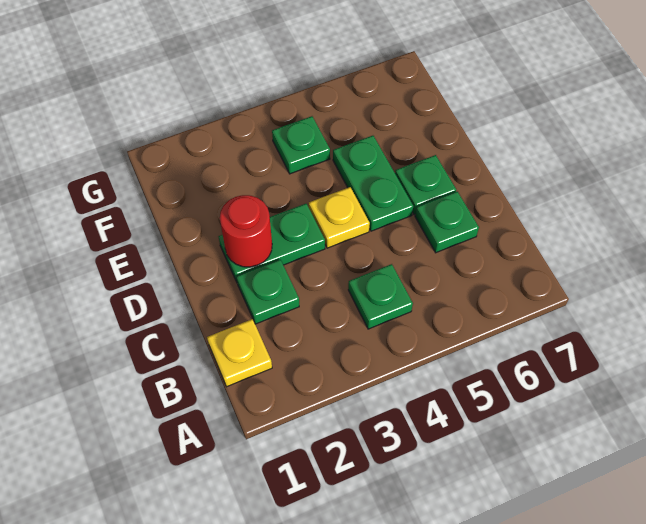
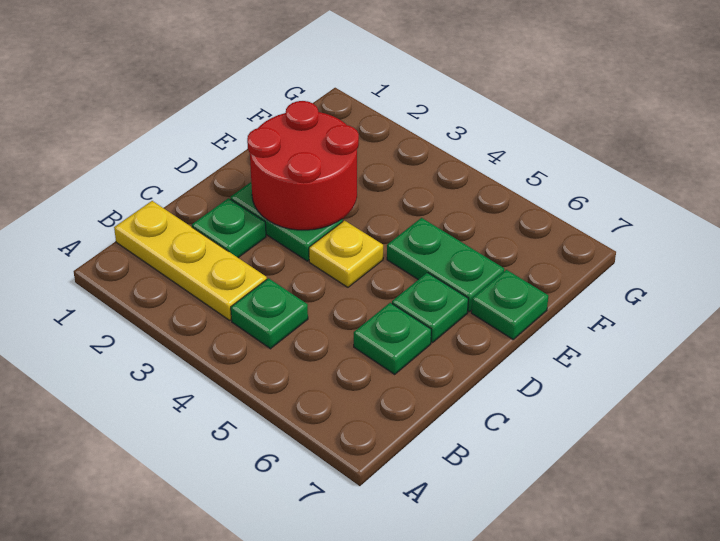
yellow 1x1 plate [207,319,272,387] -> yellow 1x3 plate [114,201,267,320]
red 1x1 round brick [220,195,272,267] -> red 2x2 round brick [247,101,359,230]
green 1x2 plate [333,136,413,231] -> green 1x2 plate turned to [387,218,504,312]
green 1x1 plate [272,116,330,174] -> green 1x1 plate moved to [471,270,548,339]

